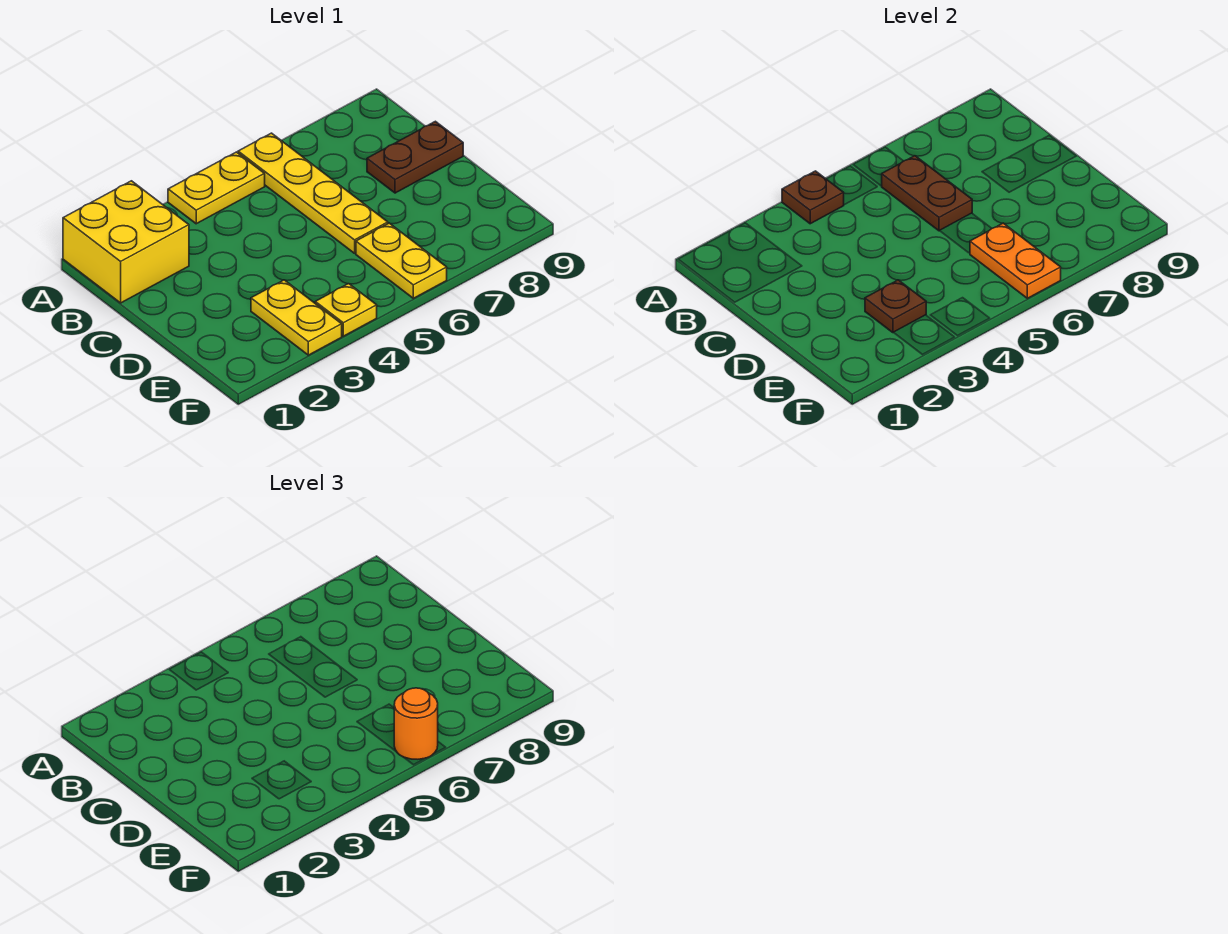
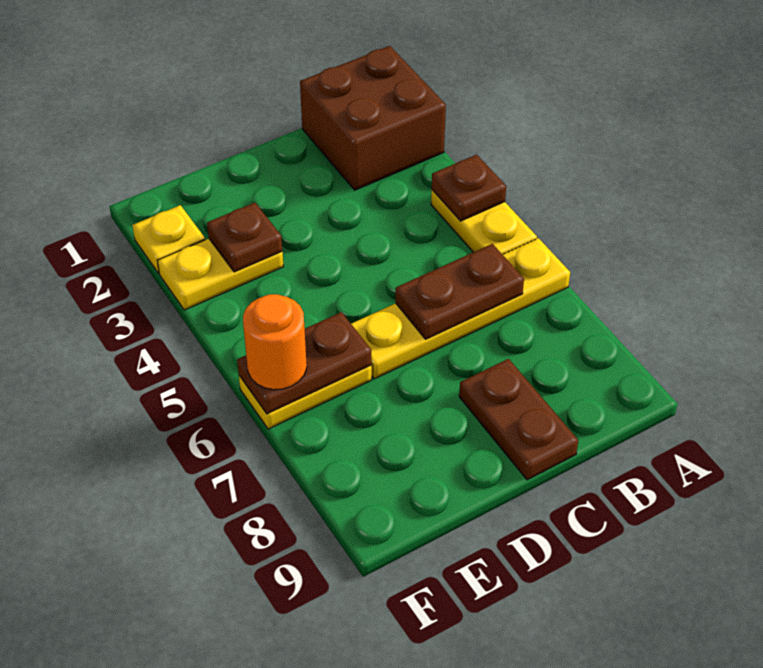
yellow 2x2 brick [63,181,189,303] -> brown 2x2 brick [300,46,446,190]
orange 1x2 plate [970,223,1061,298] -> brown 1x2 plate [237,312,371,414]
yellow 1x1 plate [315,284,377,336] -> yellow 1x1 plate moved to [132,205,205,273]

